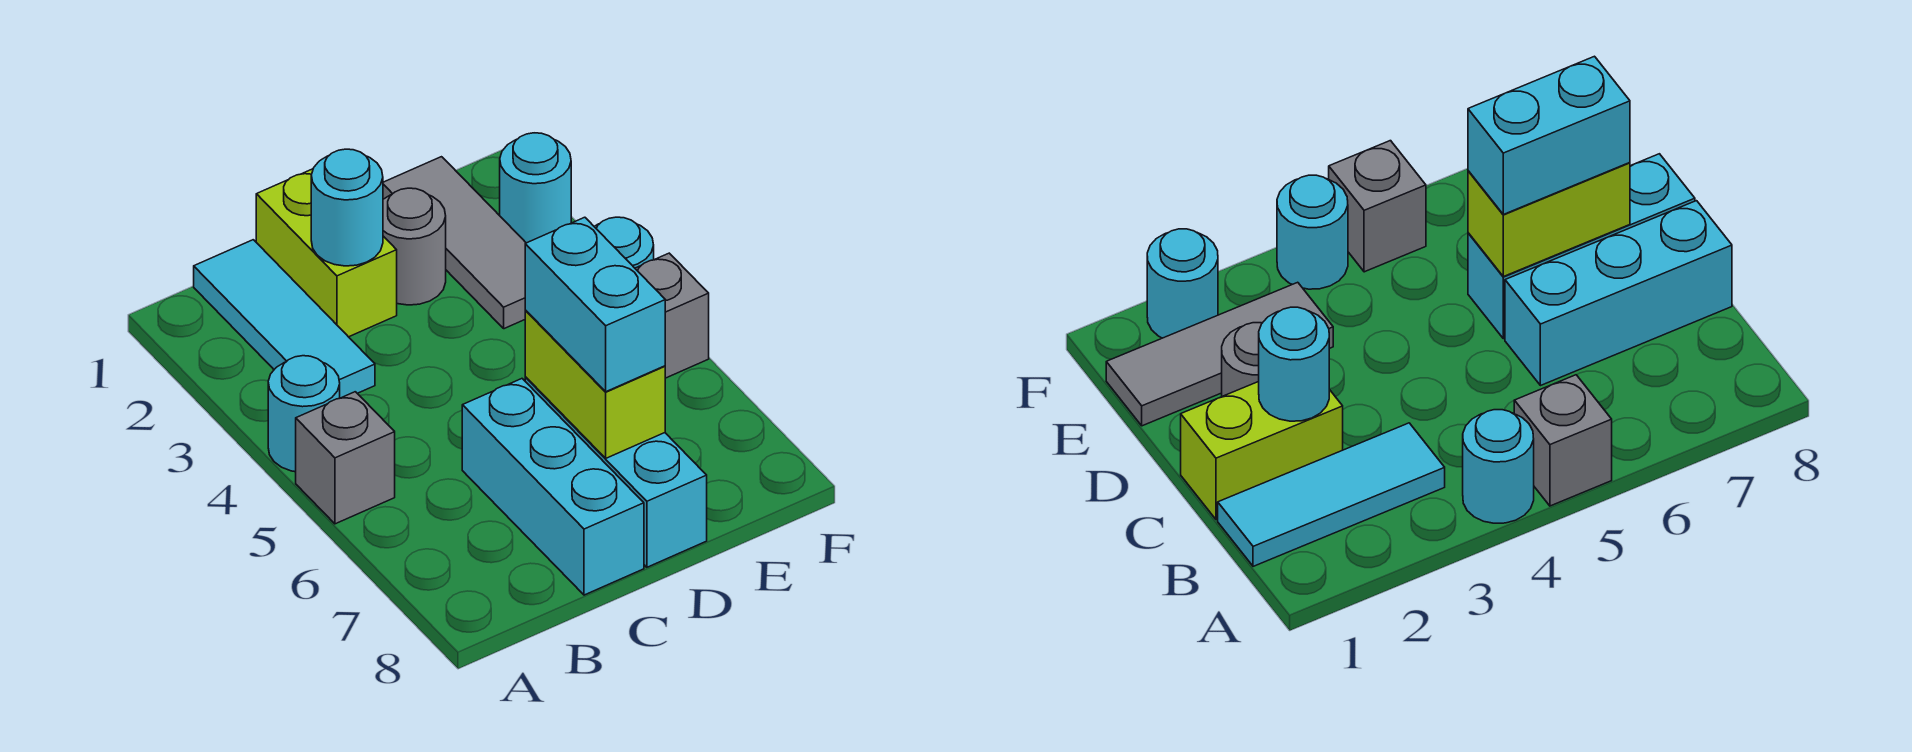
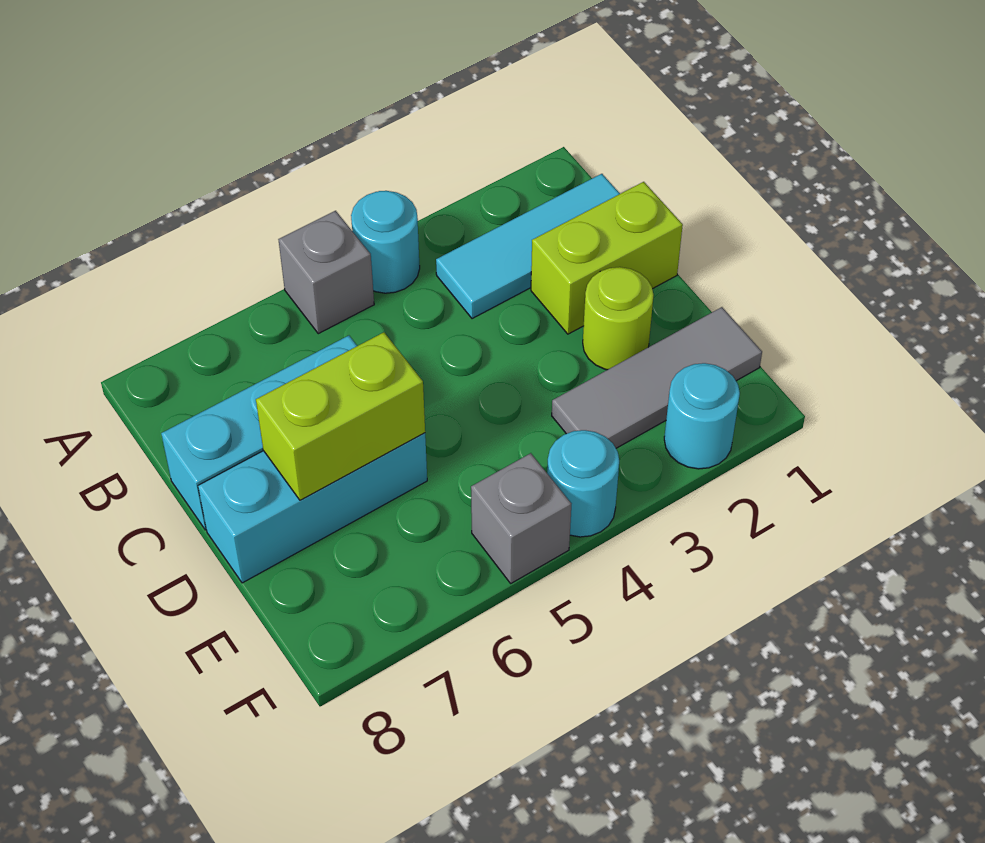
cyan 1x1 round brick [311,149,383,266] -> none
grey 1x1 round brick [383,188,446,305] -> lime 1x1 round brick [583,267,654,370]
cyan 1x2 brick [525,217,665,392] -> none

